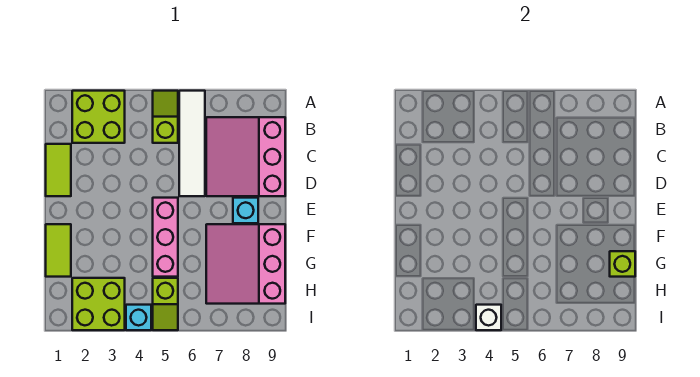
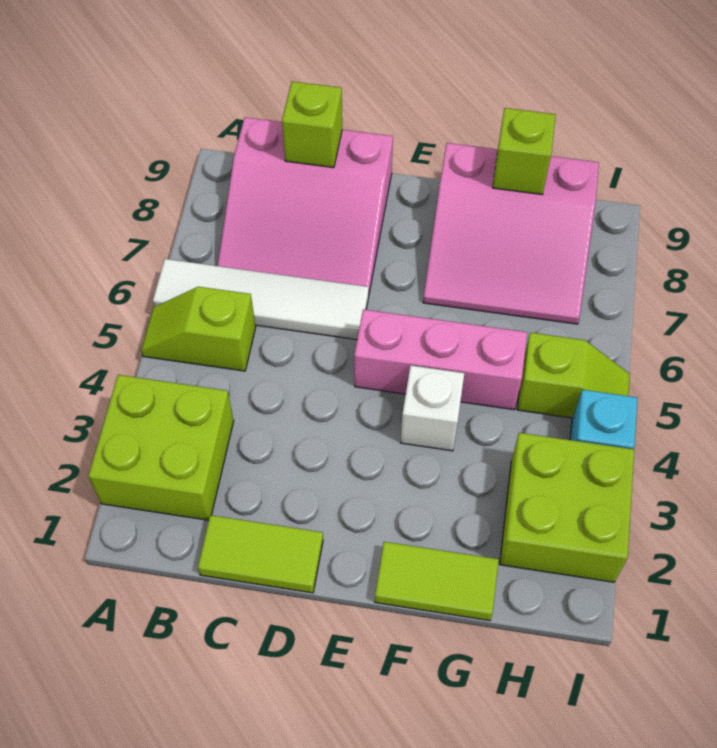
none -> lime 1x1 brick [282,82,342,168]
cyan 1x1 brick [233,198,258,223] -> none
white 1x1 brick [476,305,501,330] -> white 1x1 brick moved to [401,365,464,451]

